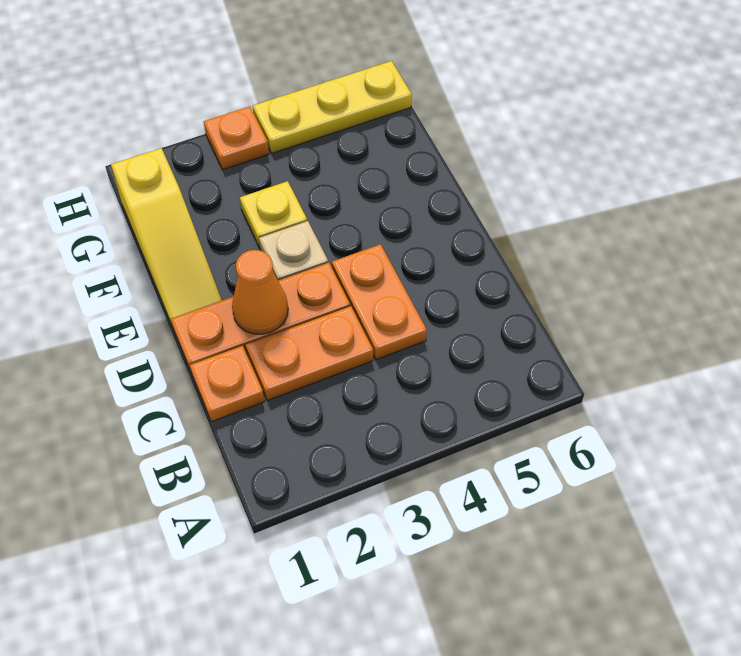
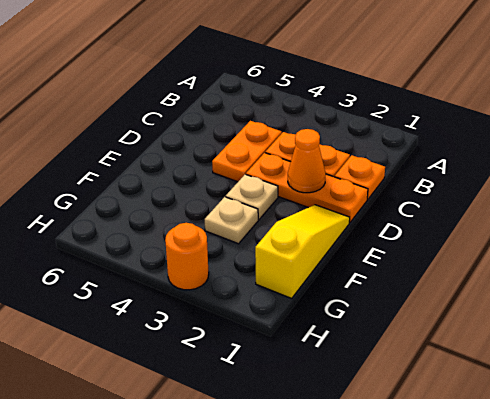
yellow 1x1 plate [240,181,307,248] -> tan 1x1 plate [205,197,258,244]
orange 1x1 plate [204,107,269,170] -> orange 1x1 round brick [165,223,209,290]
yellow 1x3 plate [253,61,412,153] -> none

